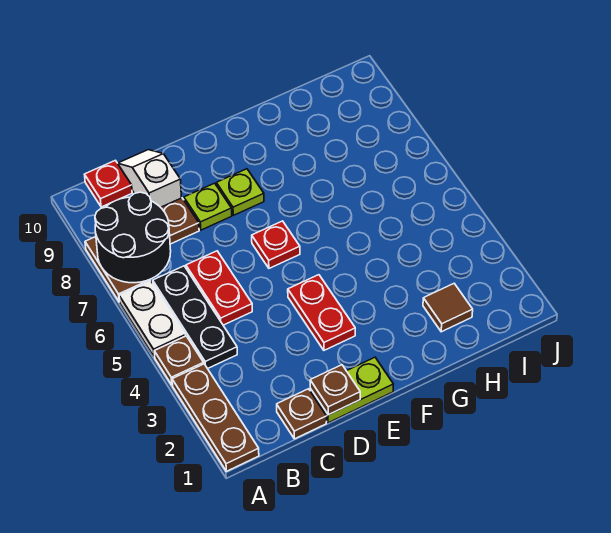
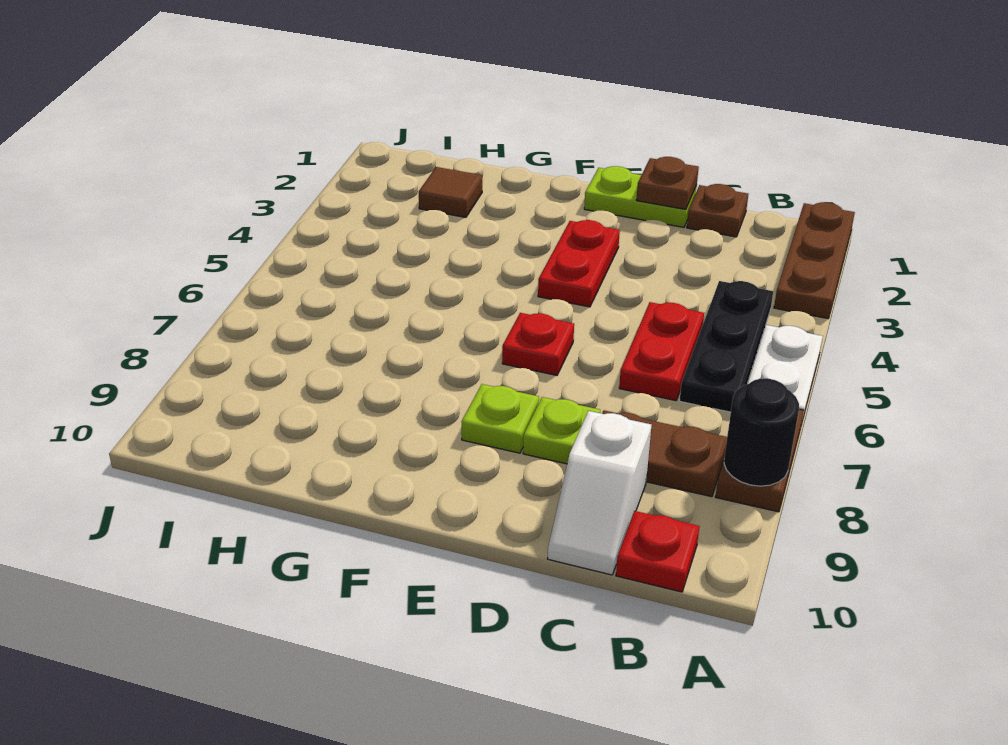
brown 1x1 plate [154,336,204,385] -> none
black 2x2 round brick [95,192,171,283] -> black 1x1 round brick [724,378,799,486]

